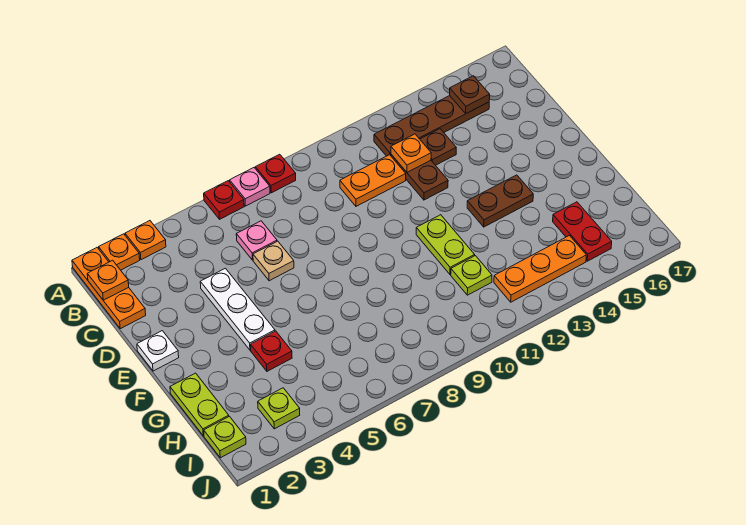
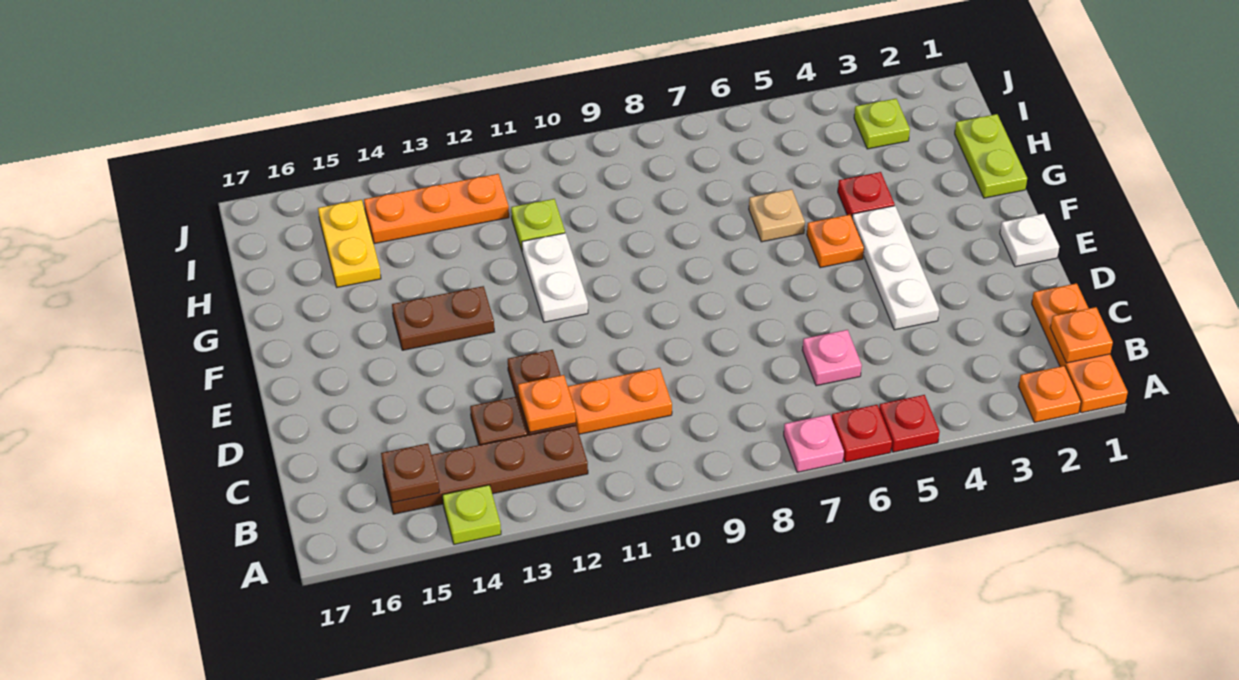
orange 1x1 plate [125,221,166,260] -> orange 1x1 plate moved to [807,215,864,268]
red 1x1 plate [255,154,296,193] -> red 1x1 plate moved to [879,395,940,452]
tan 1x1 plate [253,241,294,281] -> tan 1x1 plate moved to [749,189,805,242]
lime 1x2 plate [416,215,475,275] -> white 1x2 plate [522,233,588,322]
red 1x2 plate [553,202,612,261] -> yellow 1x2 plate [318,200,381,287]
lime 1x1 plate [204,416,246,458] -> lime 1x1 plate moved to [443,485,501,544]

